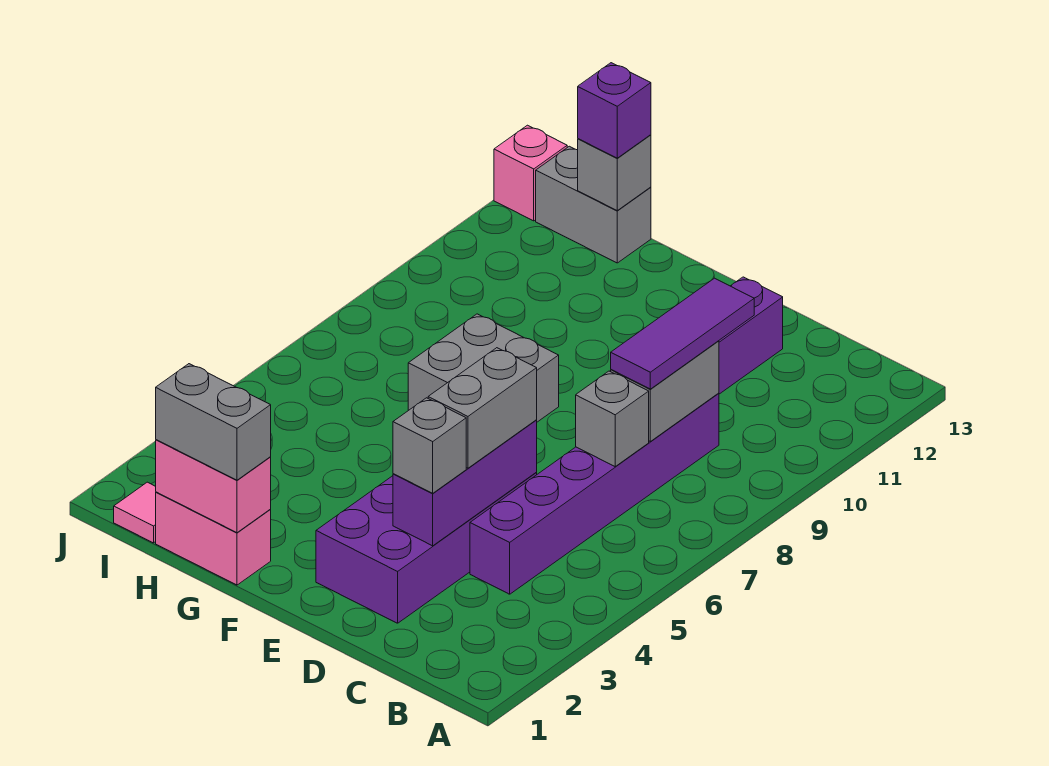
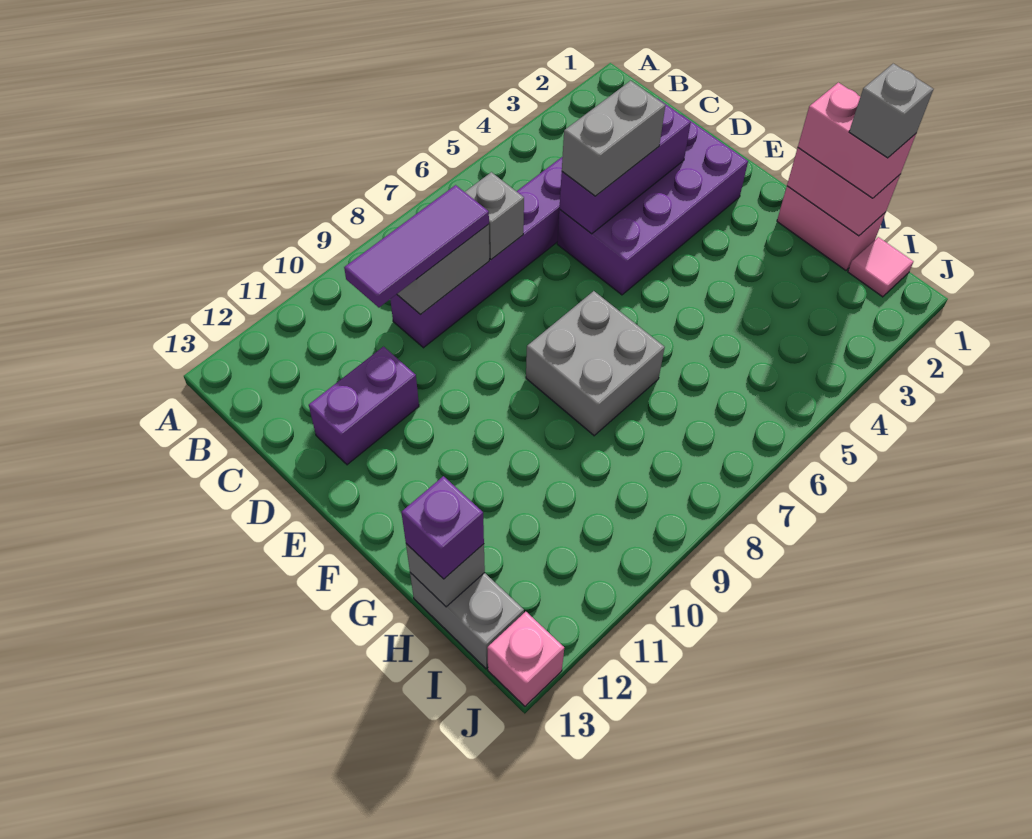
grey 1x1 brick [393,398,466,493] -> grey 1x1 brick moved to [849,64,933,158]
grey 1x2 brick [156,364,271,480] -> pink 1x2 brick [798,83,916,198]

